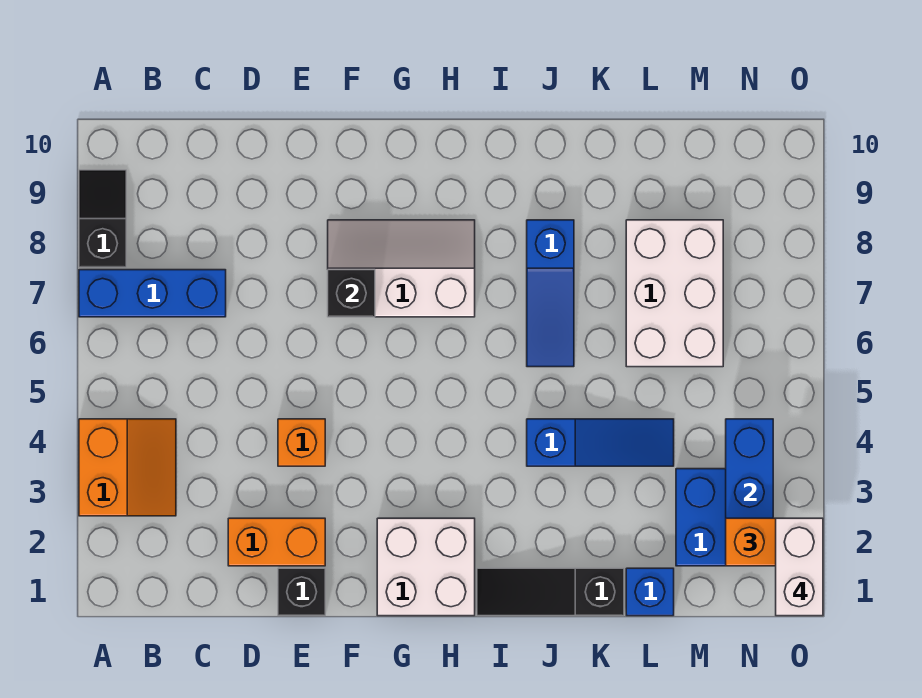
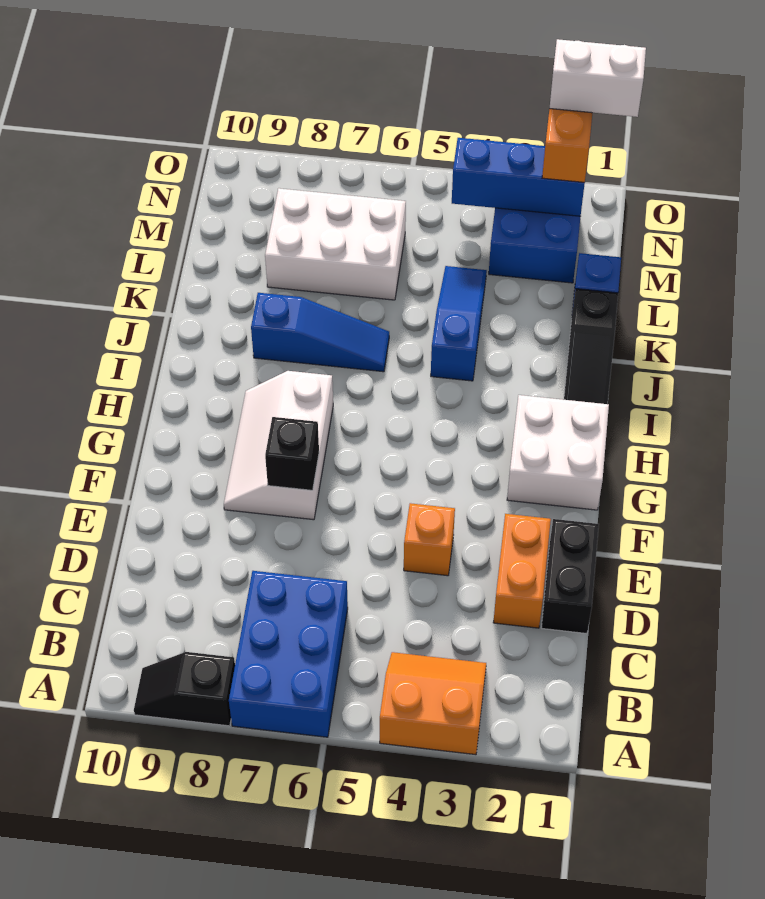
blue 1x3 brick [79,270,226,317] -> blue 2x3 brick [229,571,348,737]
black 1x1 brick [278,568,325,616] -> black 1x2 brick [541,519,599,634]

